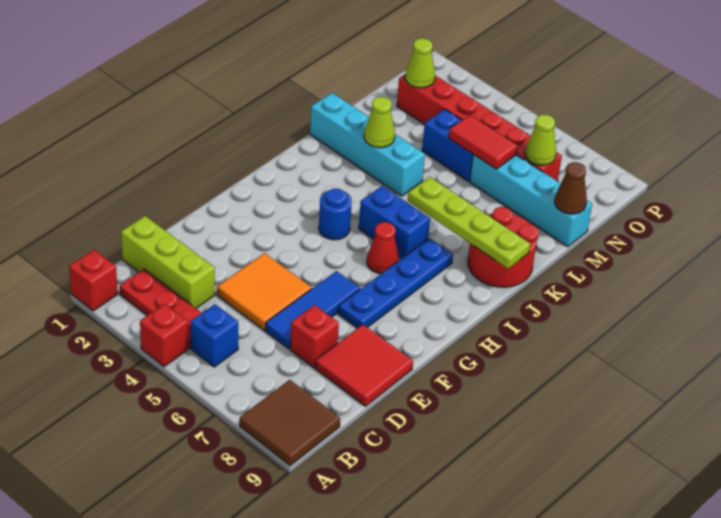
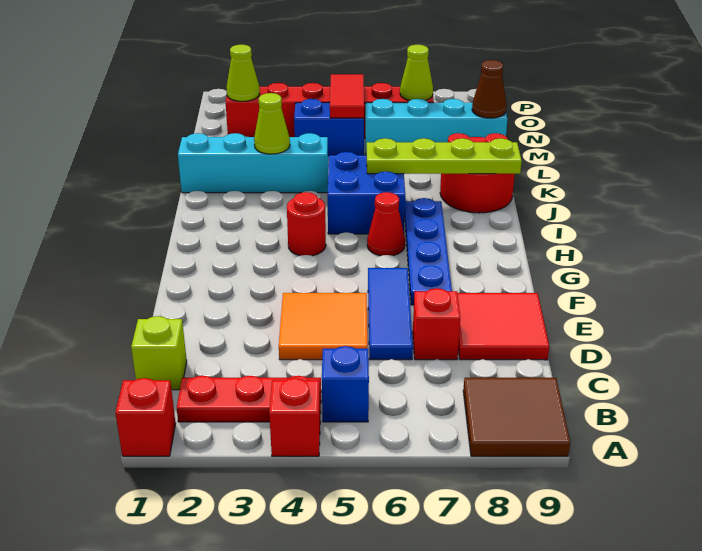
lime 1x3 brick [121,216,215,308] -> lime 1x1 brick [131,316,187,390]
blue 1x1 round brick [319,189,352,240] -> red 1x1 round brick [287,192,326,256]
blue 1x2 brick [359,186,430,259] -> blue 2x2 brick [328,152,405,234]
red 1x2 tile [449,115,518,169] -> red 1x2 tile turned to [330,74,364,118]

